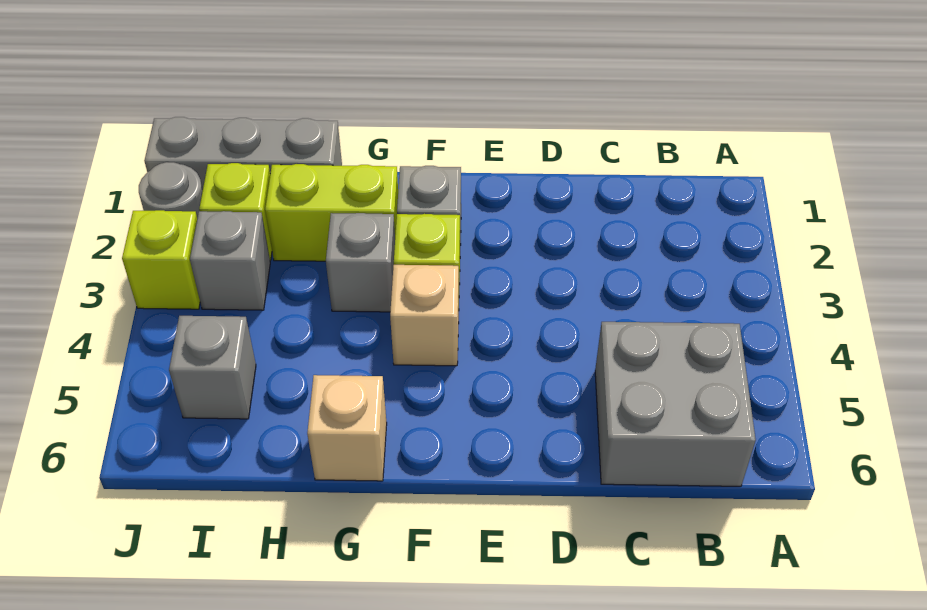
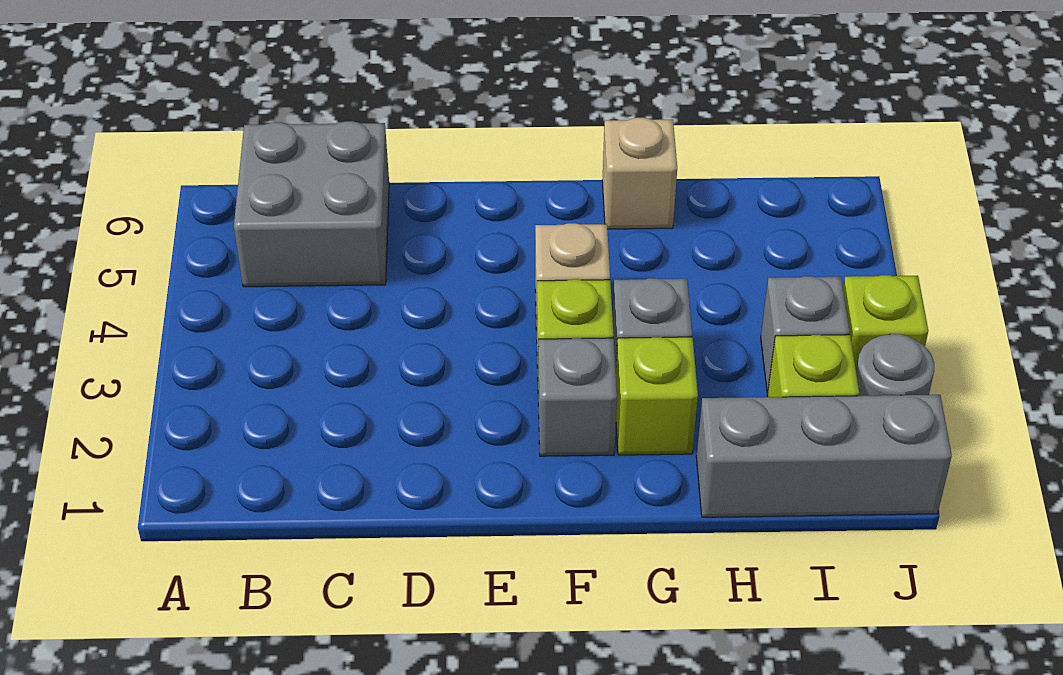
lime 1x2 brick [265,164,398,261] -> lime 1x1 brick [616,337,698,455]
grey 1x1 brick [169,316,256,419] -> none

